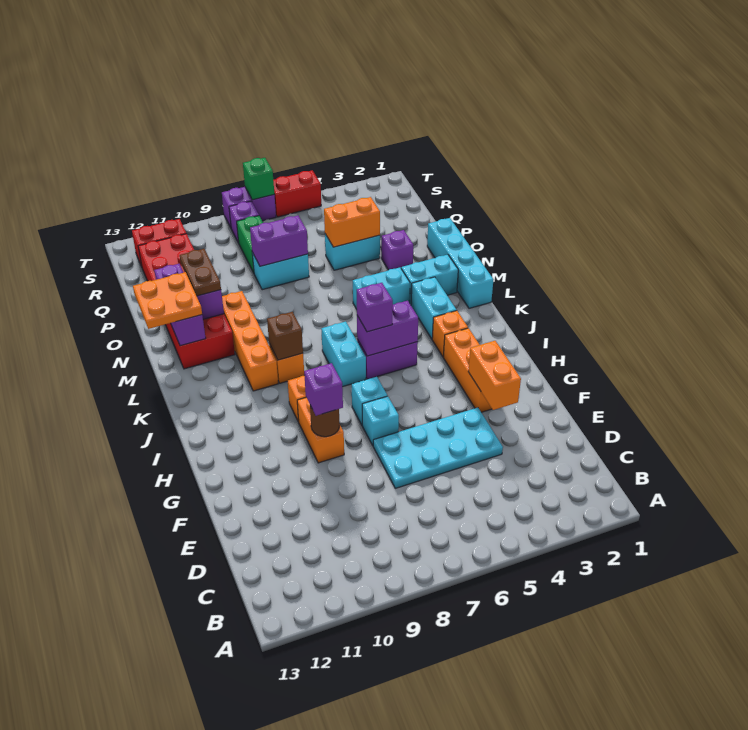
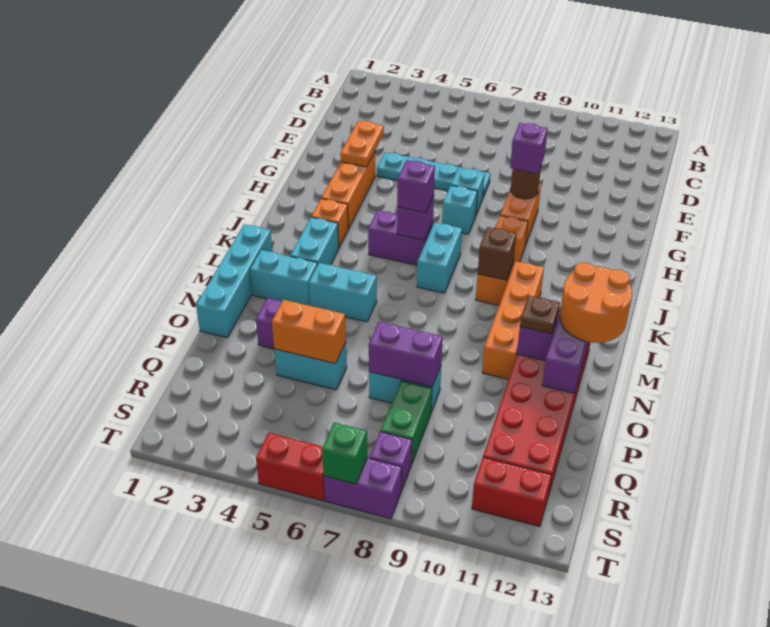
cyan 2x4 plate [373,408,503,488] -> cyan 1x4 plate [377,152,490,197]
orange 1x2 brick [468,341,521,410] -> orange 1x2 plate [340,120,384,167]
purple 1x2 brick [357,301,418,356] -> purple 1x1 brick [397,195,434,240]
orange 2x2 plate [133,272,202,329] -> orange 2x2 round brick [560,262,632,343]
brown 1x2 plate [180,249,221,296] -> brown 1x1 plate [520,295,560,334]

